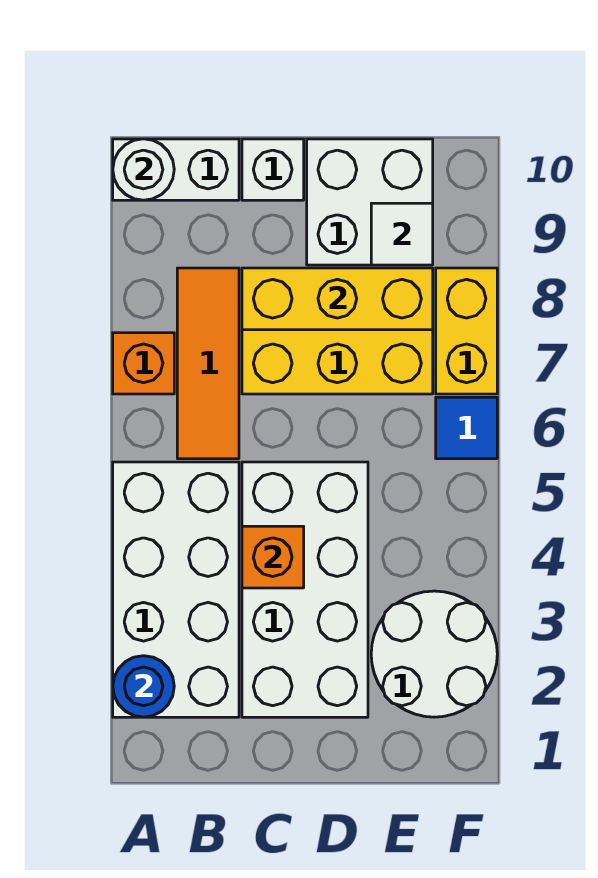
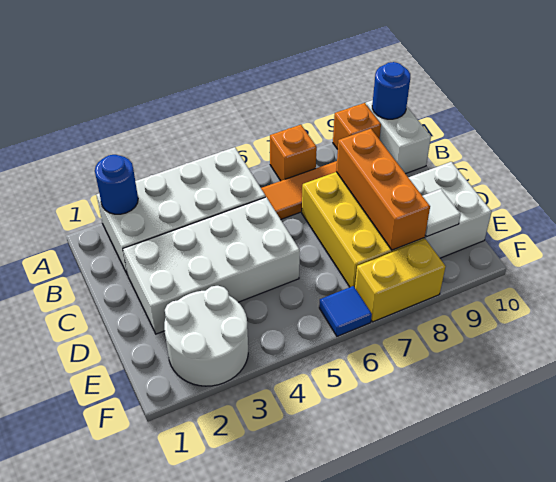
white 1x1 round brick [113,139,174,200] -> blue 1x1 round brick [372,62,410,119]
orange 1x1 brick [242,526,304,588] -> orange 1x1 brick moved to [333,103,381,149]
yellow 1x3 brick [242,268,433,330] -> orange 1x3 brick [336,129,430,250]
white 1x1 brick [242,139,304,200] -> none

